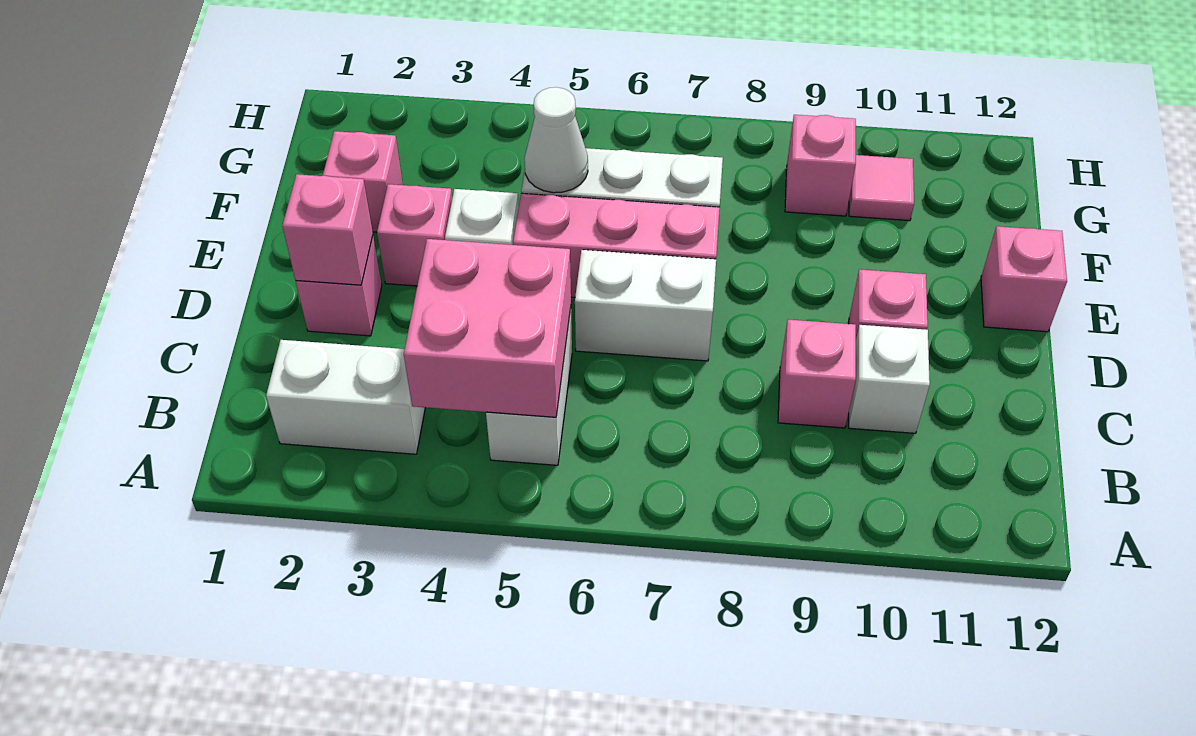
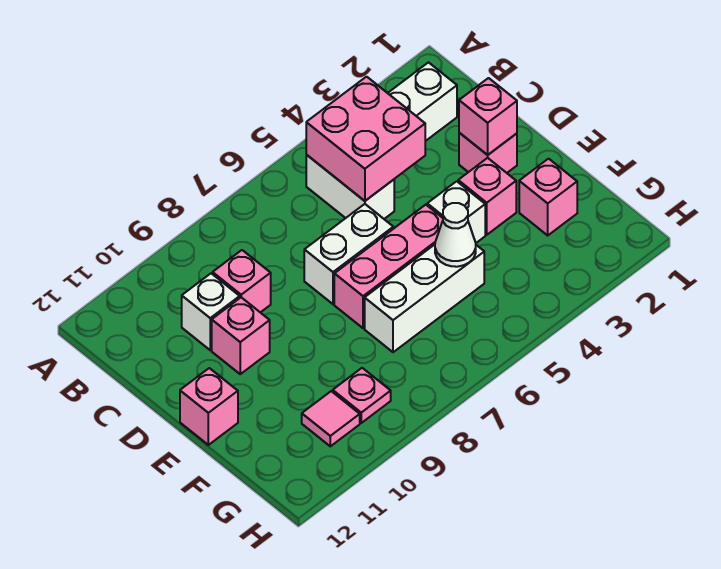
pink 1x1 brick [785,115,856,216] -> pink 1x1 plate [333,368,391,423]

